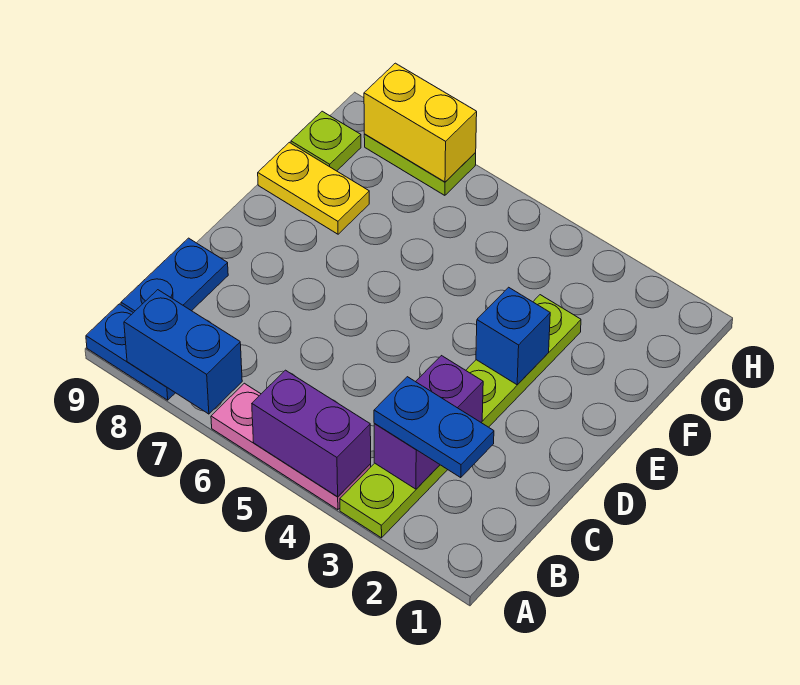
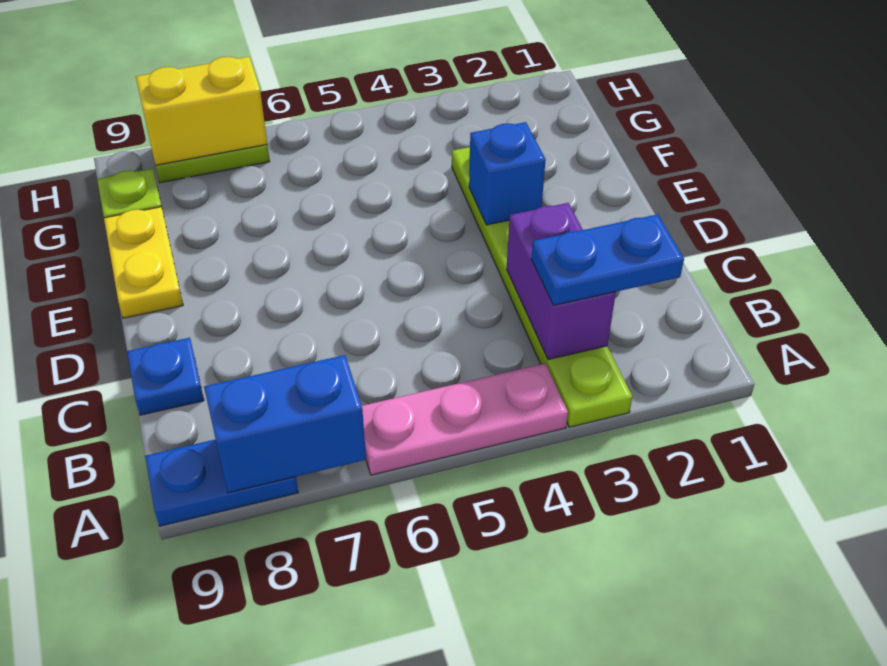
purple 1x2 brick [252,370,371,497] -> none
blue 1x2 plate [121,238,228,313] -> blue 1x1 plate [127,338,204,415]
yellow 1x2 plate [258,142,369,234] -> yellow 1x2 plate turned to [104,207,183,318]

